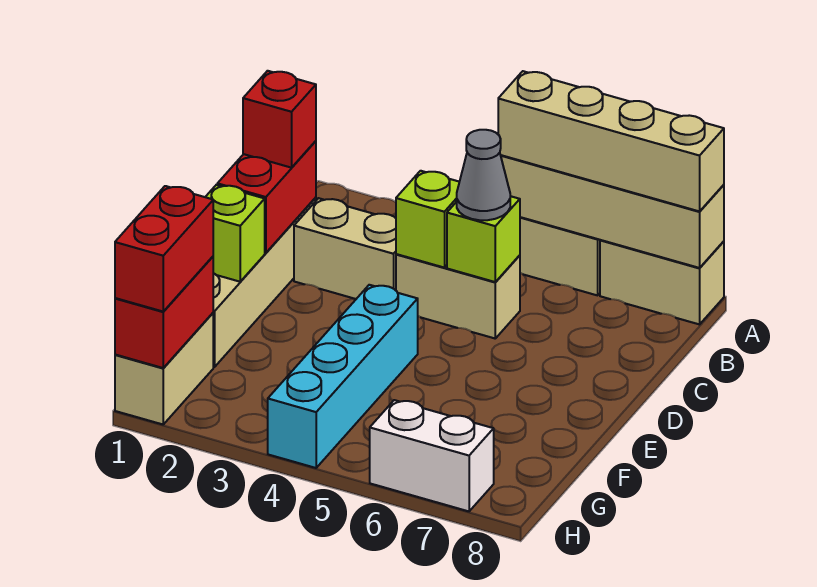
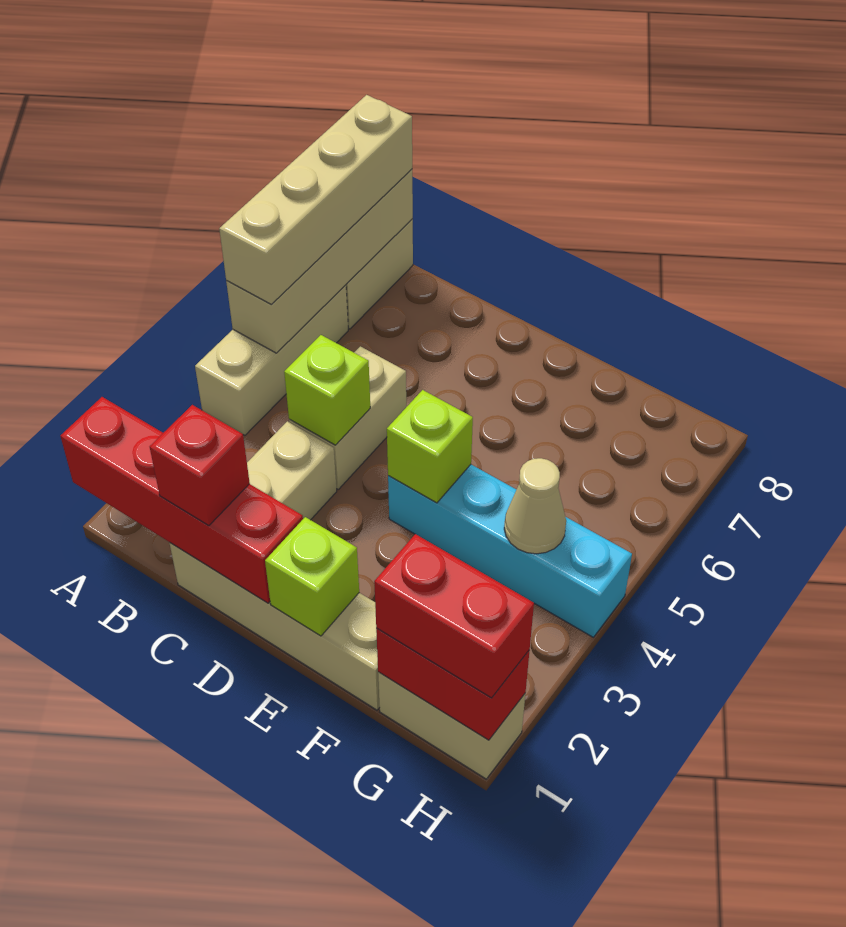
red 1x2 brick [217,141,316,253] -> red 1x4 brick [60,397,303,603]
lime 1x1 brick [447,196,520,282] -> lime 1x1 brick moved to [387,390,473,503]
grey 1x1 cone [457,130,510,220] -> none
none -> tan 1x1 cone [504,458,566,554]
white 1x2 brick [370,400,494,511] -> none

